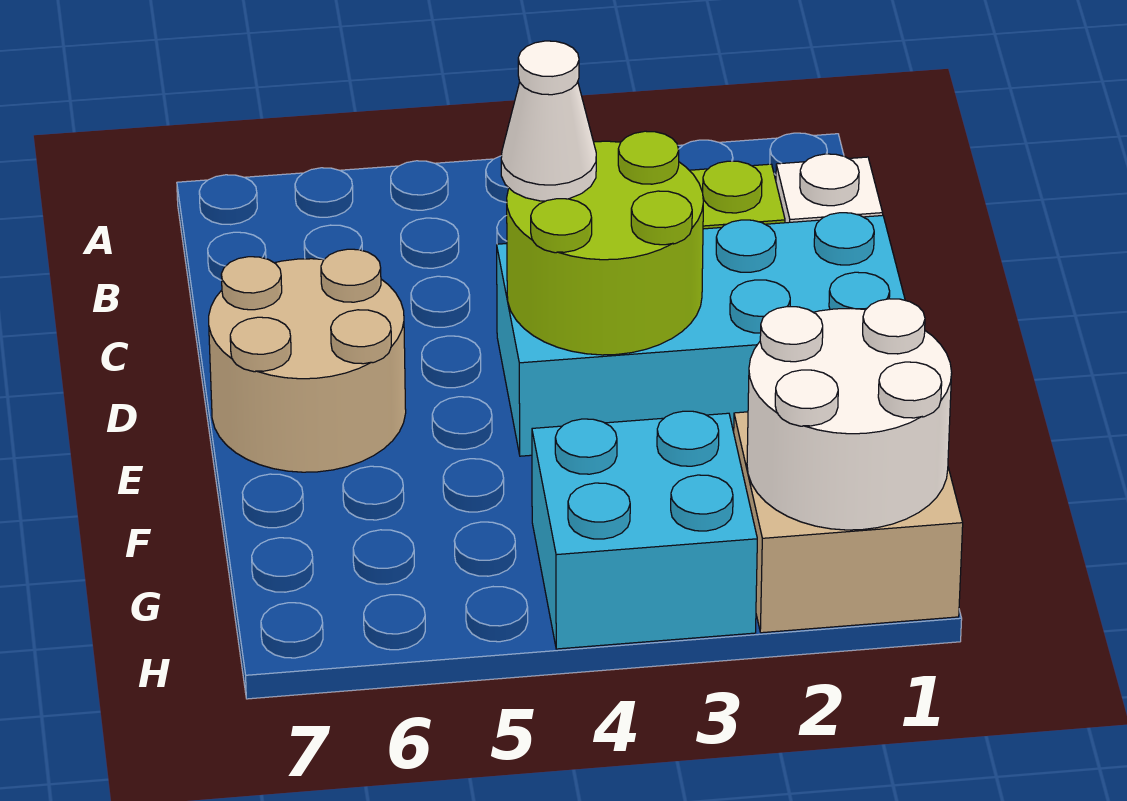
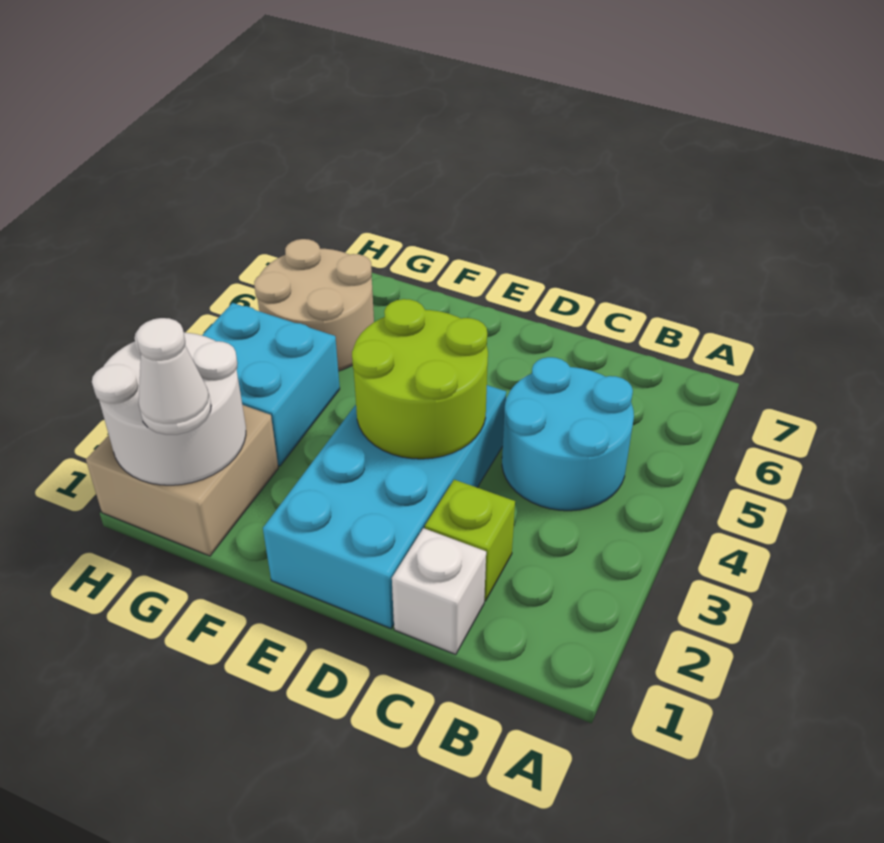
none -> cyan 2x2 round brick [502,357,634,511]
white 1x1 cone [501,41,596,201] -> white 1x1 cone moved to [136,318,211,435]
tan 2x2 round brick [209,249,406,472] -> tan 2x2 round brick moved to [254,239,374,371]

